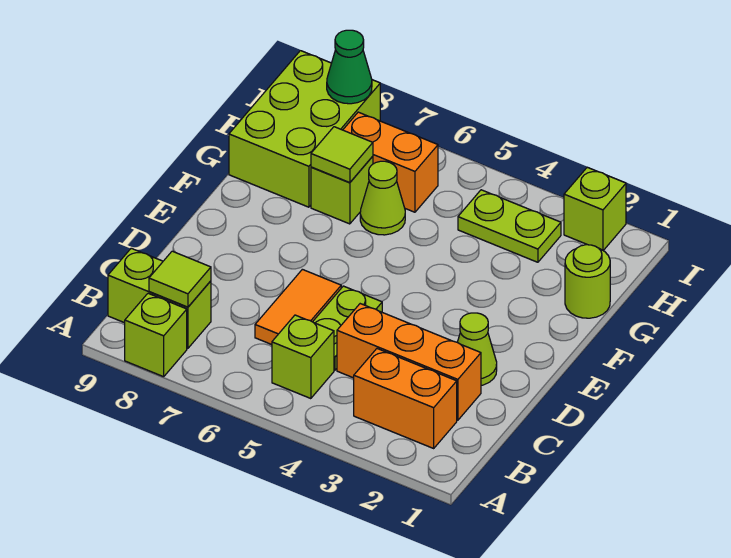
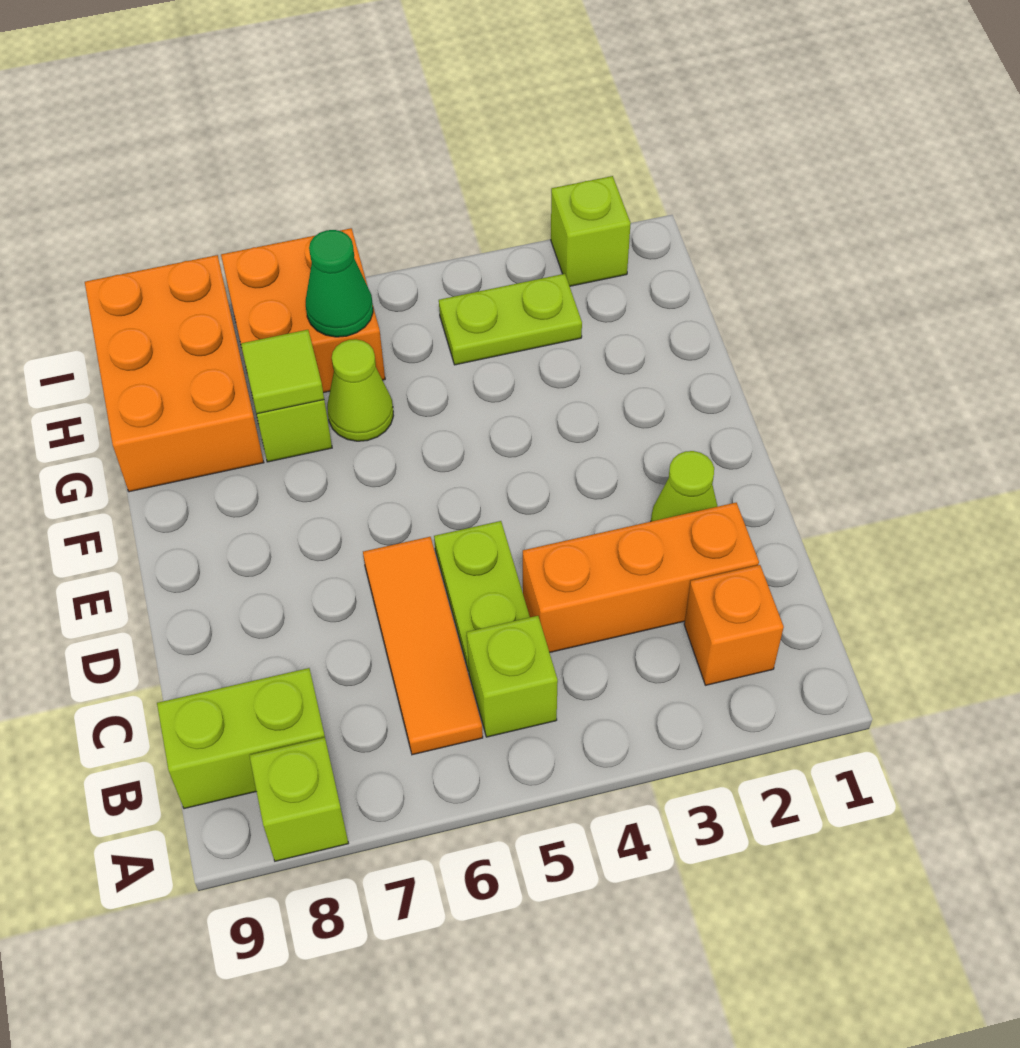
orange 1x2 brick [354,349,457,448] -> orange 1x1 brick [684,565,784,685]
lime 1x1 tile [149,251,211,307] -> none
orange 1x2 tile [255,269,341,345] -> orange 1x3 tile [363,537,483,755]
lime 1x1 round brick [565,245,610,318] -> none
lime 2x3 brick [229,51,380,207] -> orange 2x3 brick [85,255,264,492]
orange 1x2 brick [343,112,438,212] -> orange 2x2 brick [221,228,385,393]
green 1x1 cone [327,30,372,104] -> green 1x1 cone moved to [306,230,373,337]

